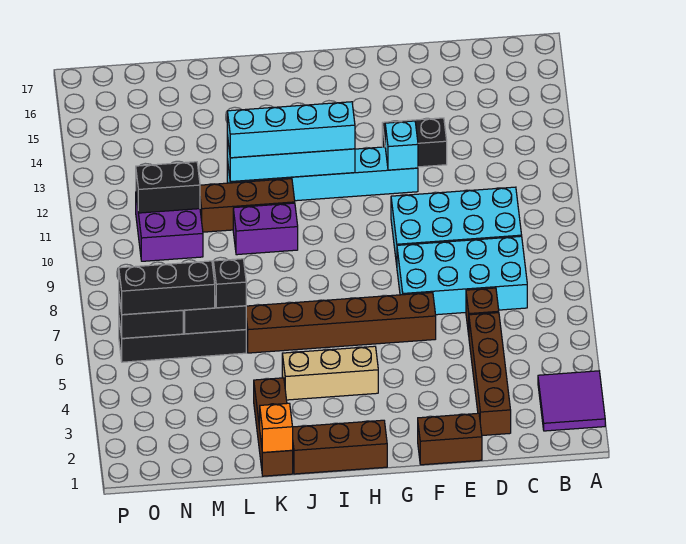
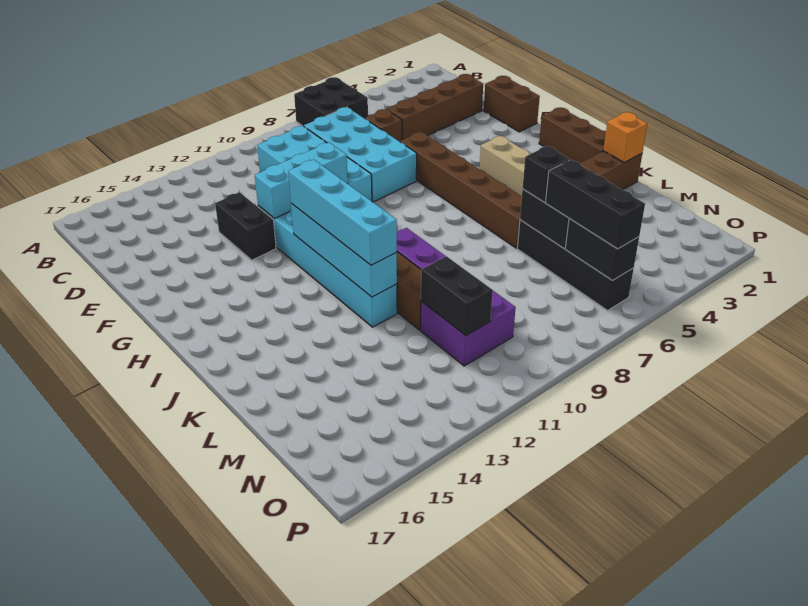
purple 2x2 tile [538,371,605,431] -> none
none -> black 2x2 brick [294,77,368,126]
cyan 1x1 brick [385,121,418,170] -> cyan 1x3 brick [255,142,348,218]

